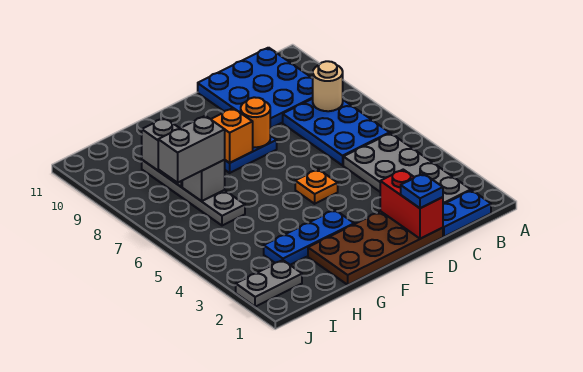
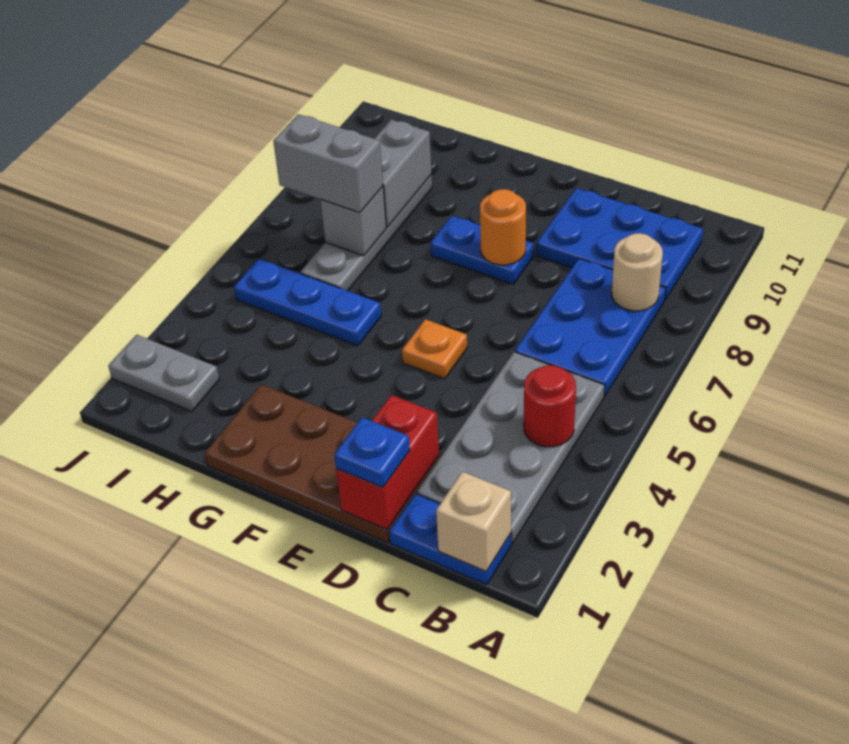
none -> tan 1x1 brick [436,472,511,571]
none -> red 1x1 round brick [524,365,576,447]
blue 3x3 plate [198,48,313,128] -> blue 2x3 plate [536,188,703,300]
blue 1x3 plate [264,210,354,265] -> blue 1x3 plate moved to [234,259,381,346]
orange 1x1 brick [211,108,253,163] -> none

